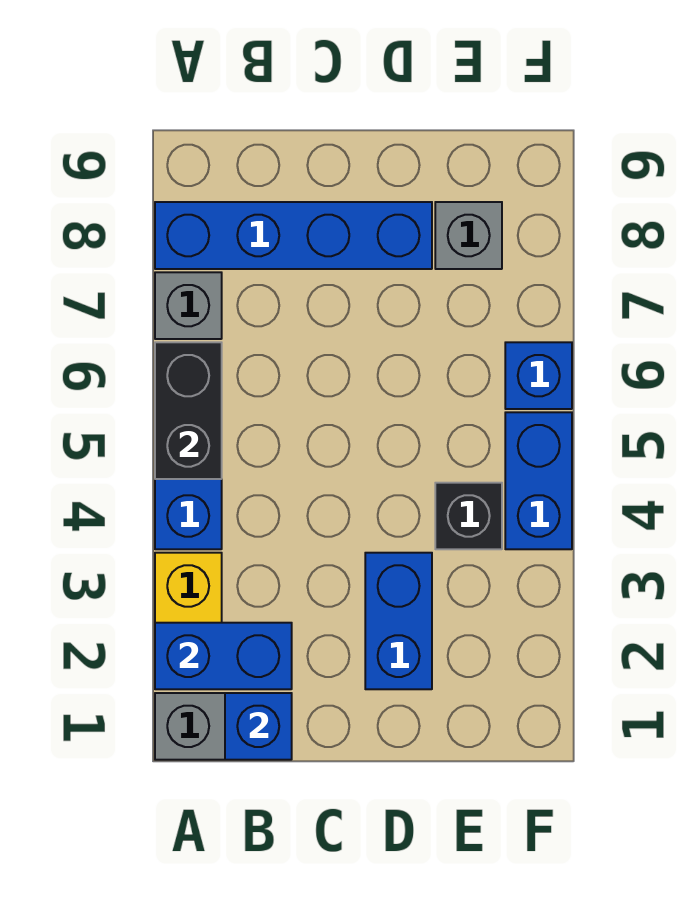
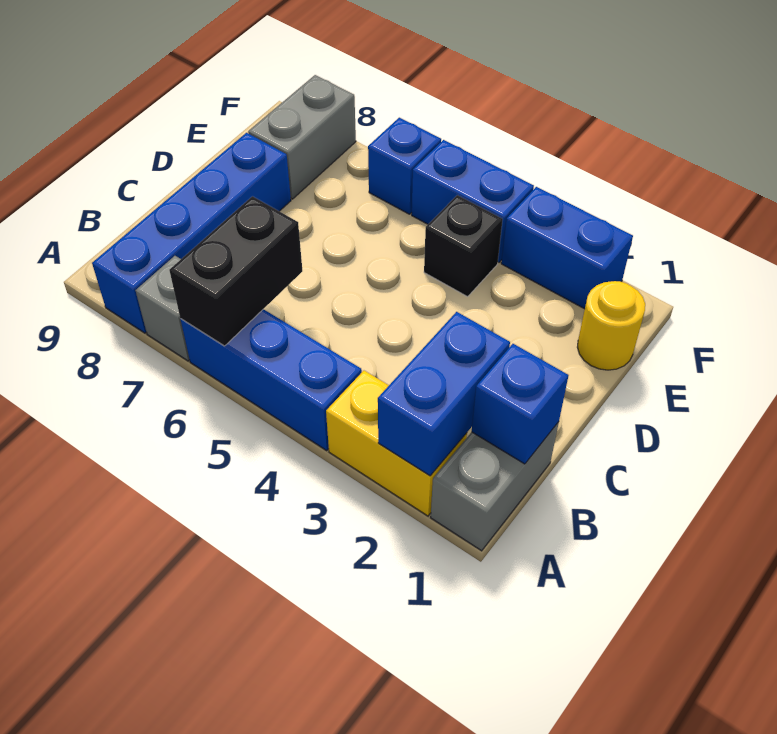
black 1x2 brick [155,342,222,479] -> black 1x2 brick turned to [169,196,302,346]
blue 1x2 brick [365,553,432,689] -> blue 1x2 brick moved to [501,187,633,309]
none -> yellow 1x1 round brick [577,281,645,370]
grey 1x1 brick [435,202,502,269] -> grey 1x2 brick [248,75,356,199]

